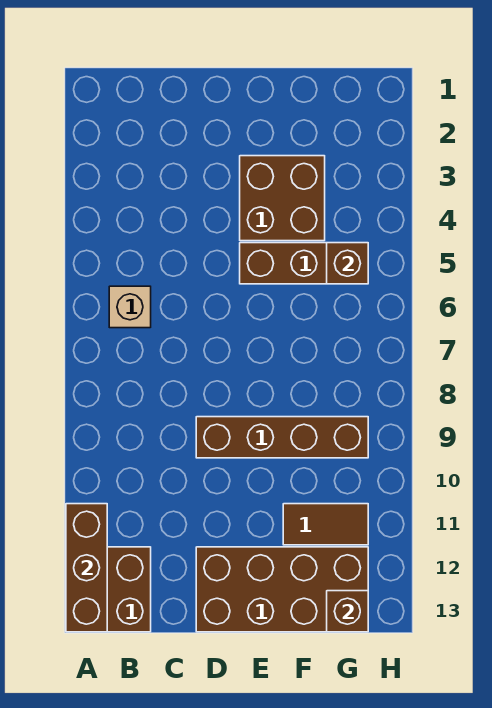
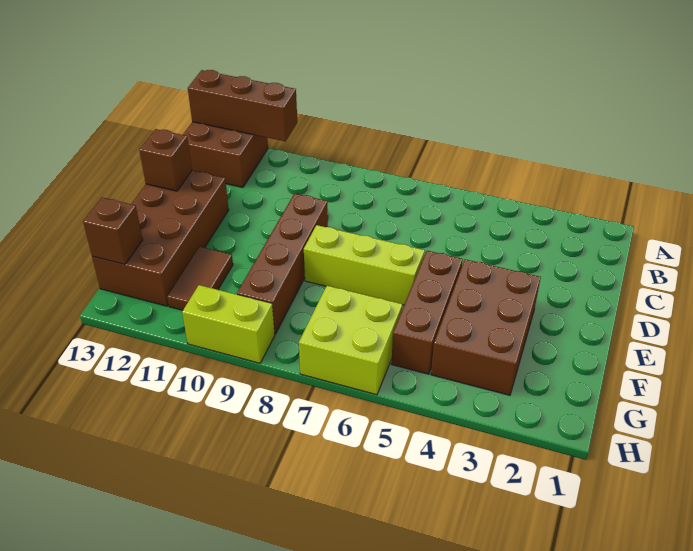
tan 1x1 brick [109,286,151,328] -> none
brown 2x2 brick [240,156,325,241] -> brown 2x3 brick [431,259,541,395]
none -> lime 1x3 brick [304,225,425,305]
brown 1x1 brick [327,243,368,284] -> brown 1x1 brick moved to [139,129,192,191]
none -> lime 2x2 brick [299,286,402,395]
none -> lime 1x2 brick [182,285,275,363]

